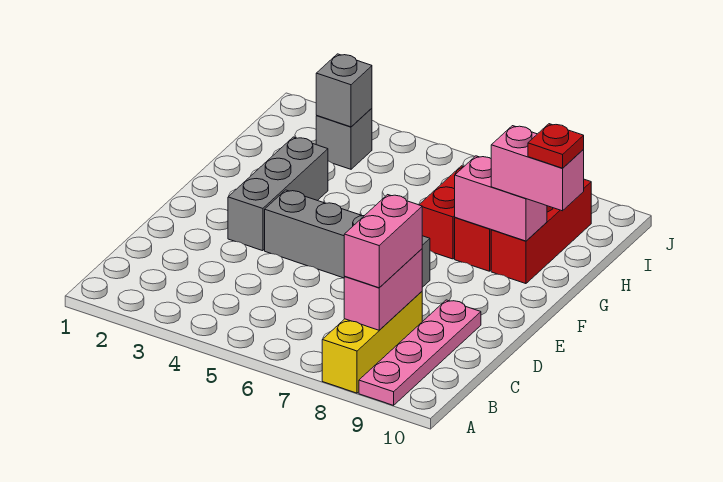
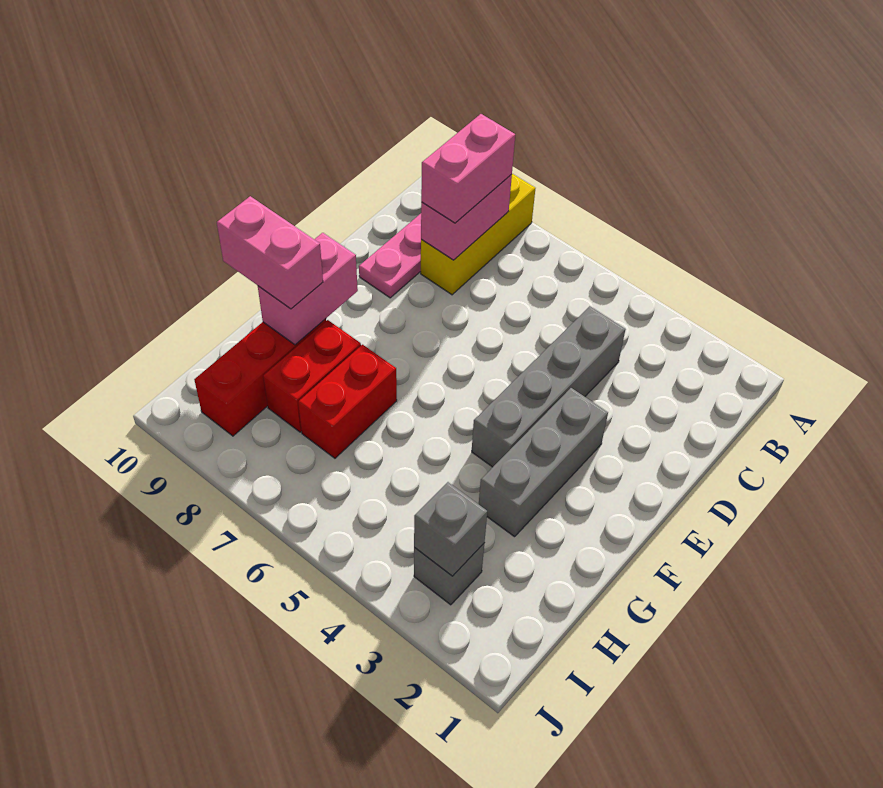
grey 1x4 brick [265,190,430,287] -> grey 1x4 brick turned to [472,306,626,467]
pink 1x2 brick [455,156,547,241] -> pink 1x2 brick turned to [258,233,358,345]
red 1x1 plate [528,124,584,168] -> none

